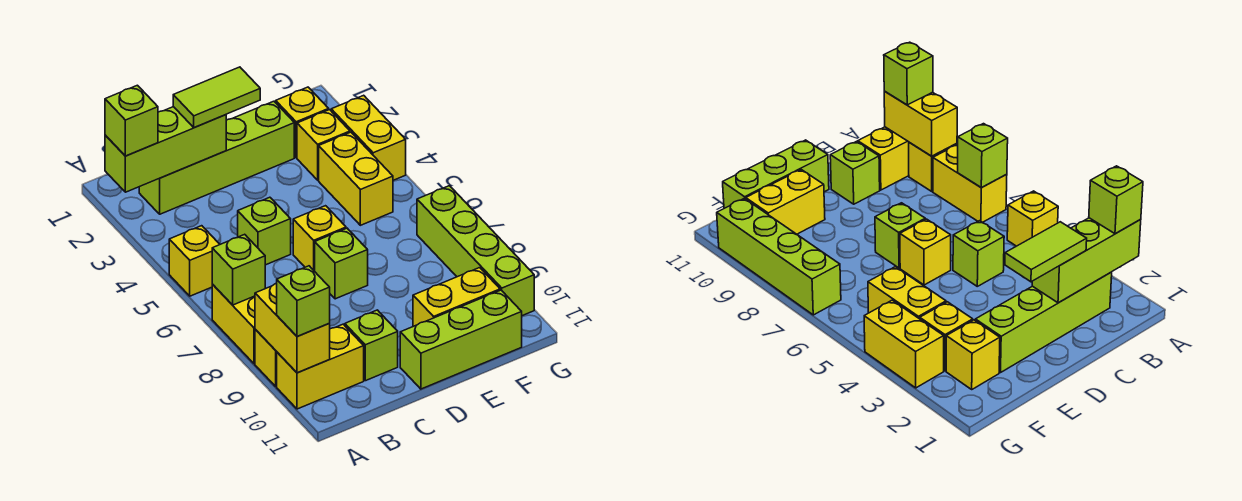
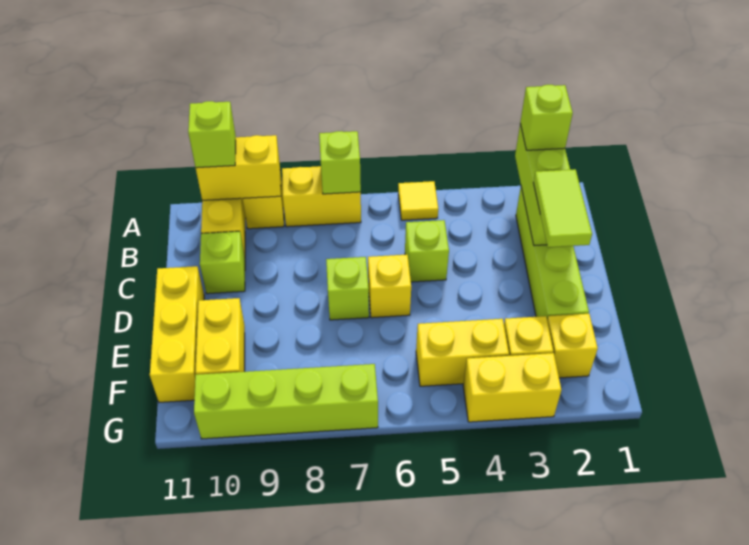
yellow 1x1 brick [169,226,220,296] -> yellow 1x1 tile [398,181,438,220]
lime 1x3 brick [400,290,522,389] -> yellow 1x3 brick [150,266,204,402]

